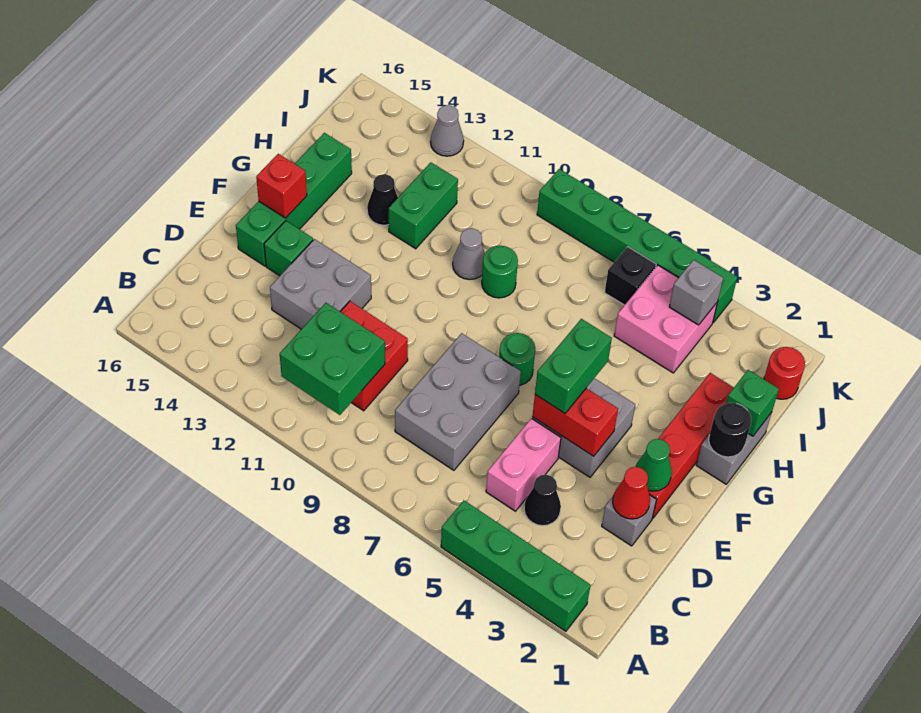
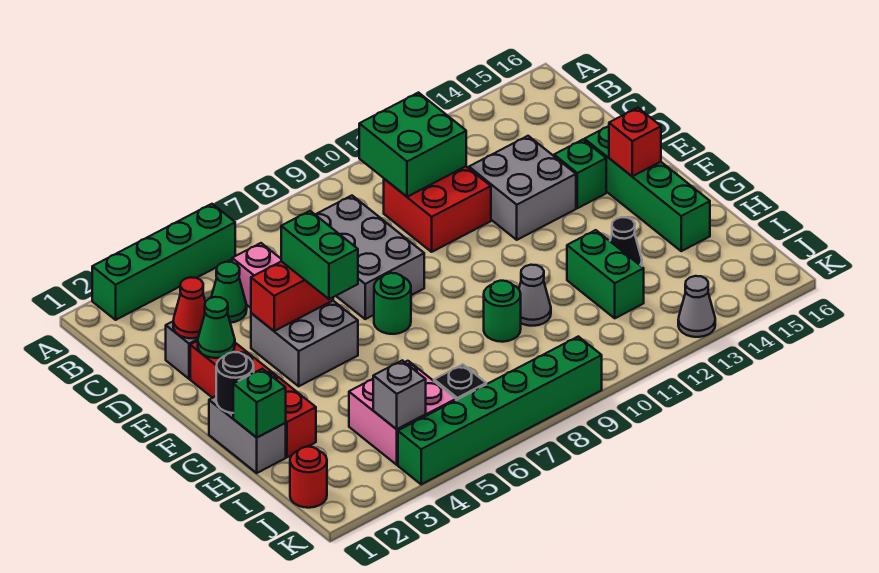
black 1x1 cone [524,475,561,526] -> green 1x1 cone [211,262,247,323]

